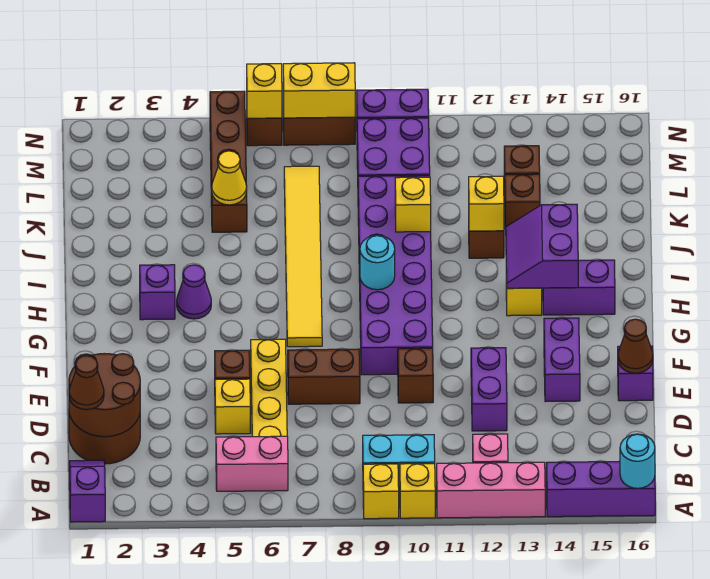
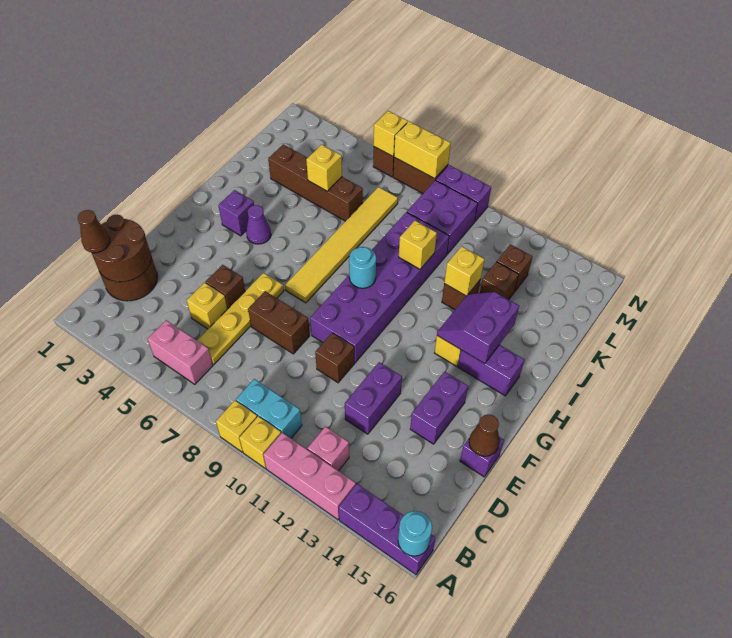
purple 1x2 slope [69,460,105,522] -> none
brown 1x4 brick [210,91,247,232] -> brown 1x4 brick turned to [268,144,363,221]
yellow 1x1 cone [212,151,247,205] -> yellow 1x1 brick [306,145,342,191]

